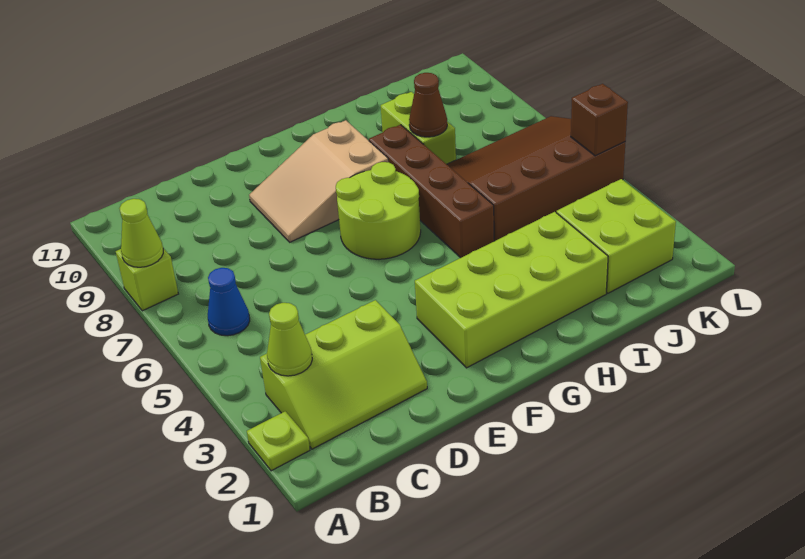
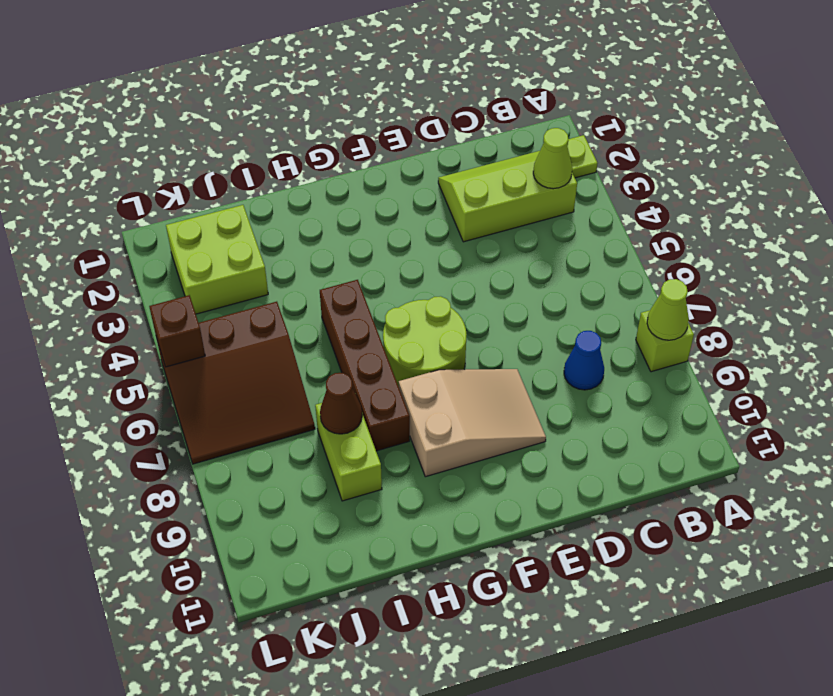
blue 1x1 cone [208,268,250,336] -> blue 1x1 cone moved to [564,331,604,390]
lime 2x4 brick [415,212,608,368] -> none
brown 3x4 slope [447,116,625,241] -> brown 3x3 slope [157,302,315,464]

